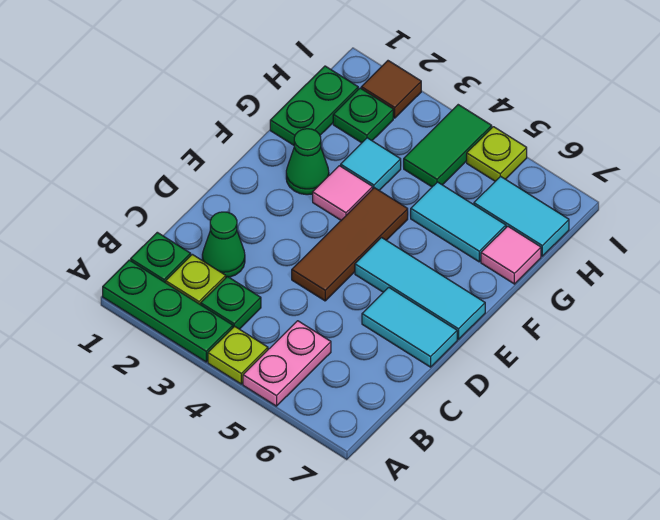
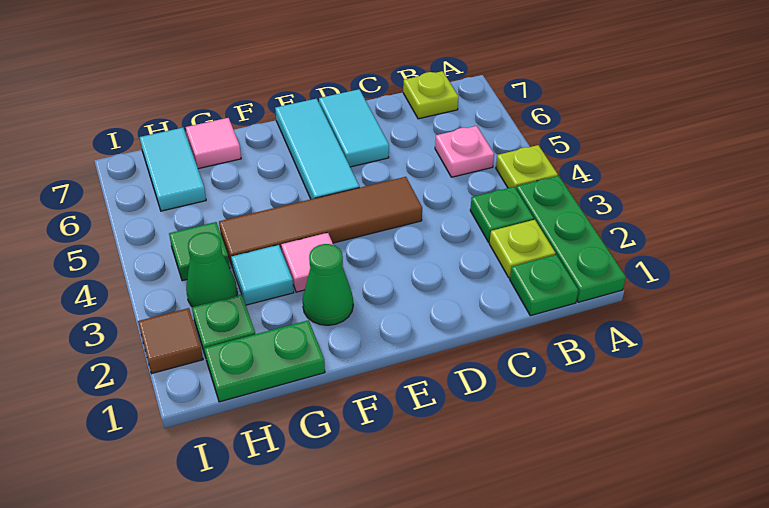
pink 1x2 plate [243,321,331,406] -> pink 1x1 plate [435,126,494,177]
green 1x1 cone [202,212,245,277] -> green 1x1 cone moved to [186,232,237,307]
brown 1x3 tile [292,188,408,301] -> brown 1x4 tile [219,177,422,268]
cyan 1x2 tile [411,182,506,262] -> none
green 1x2 tile [404,105,492,187] -> green 1x1 tile [169,222,230,281]
lime 1x1 plate [467,127,527,181] -> lime 1x1 plate moved to [403,71,459,119]

